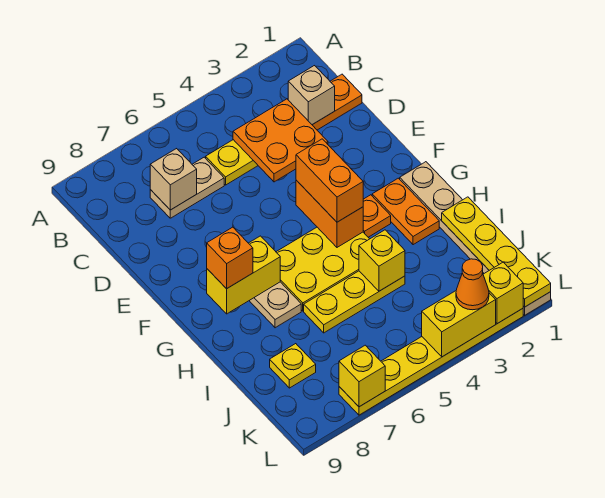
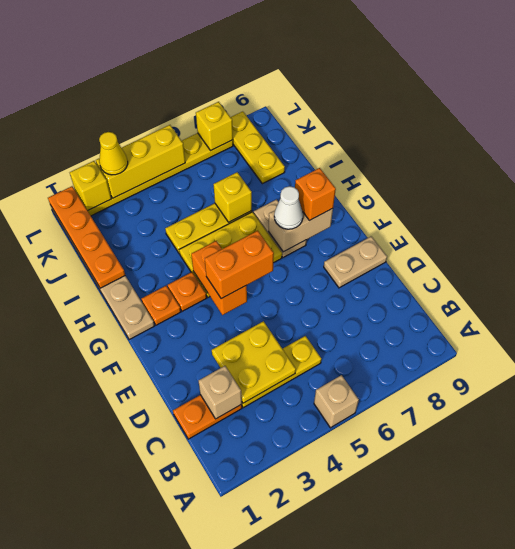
orange 2x2 plate [233,99,328,182] -> yellow 2x2 plate [212,321,296,403]
tan 1x2 plate [150,157,224,218] -> tan 1x2 plate moved to [324,236,387,288]
tan 1x1 brick [150,149,197,210] -> tan 1x1 brick moved to [314,375,359,428]
orange 1x2 brick [296,139,363,222] -> orange 1x2 brick turned to [205,231,274,299]
orange 1x2 plate [372,178,439,245] -> orange 1x1 plate [142,286,181,325]
yellow 1x2 brick [207,236,280,314] -> tan 1x2 brick [269,208,333,252]
none -> white 1x1 cone [274,186,303,229]
yellow 1x4 plate [442,197,551,307] -> orange 1x4 plate [48,186,125,288]
yellow 1x1 brick [359,230,405,291] -> yellow 1x1 brick moved to [214,172,252,222]
yellow 1x1 plate [270,344,316,388] -> yellow 1x3 plate [231,111,285,184]
yellow 1x2 brick [422,291,496,357] -> yellow 1x3 brick [96,125,185,198]
orange 1x1 cone [456,259,489,310] -> yellow 1x1 cone [99,132,128,175]

